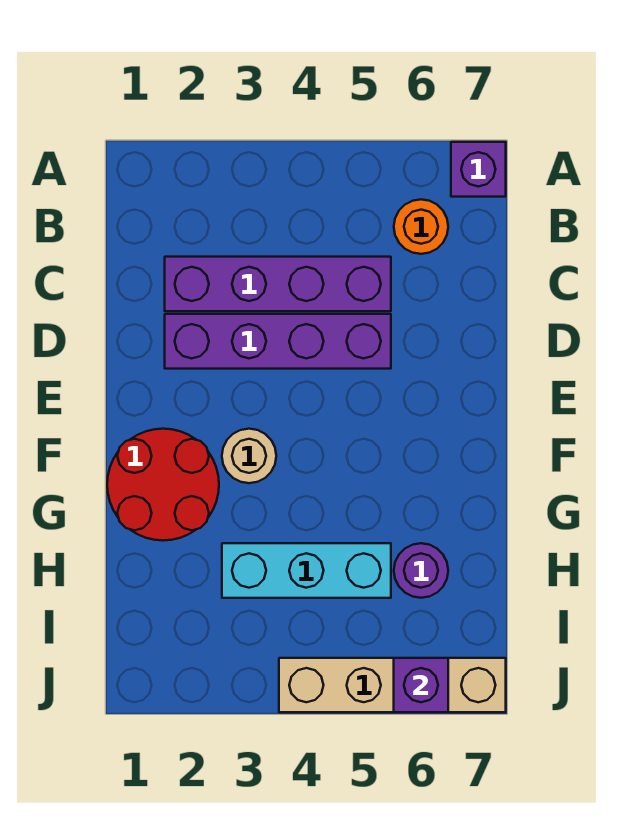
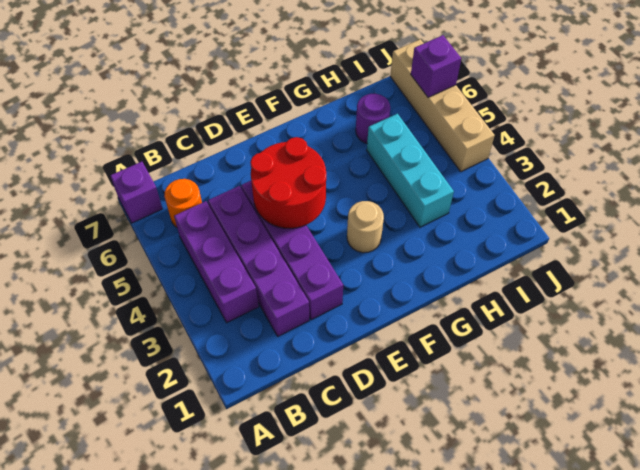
none -> purple 1x3 brick [174,201,259,323]
red 2x2 round brick [107,429,219,541] -> red 2x2 round brick moved to [250,137,326,228]

